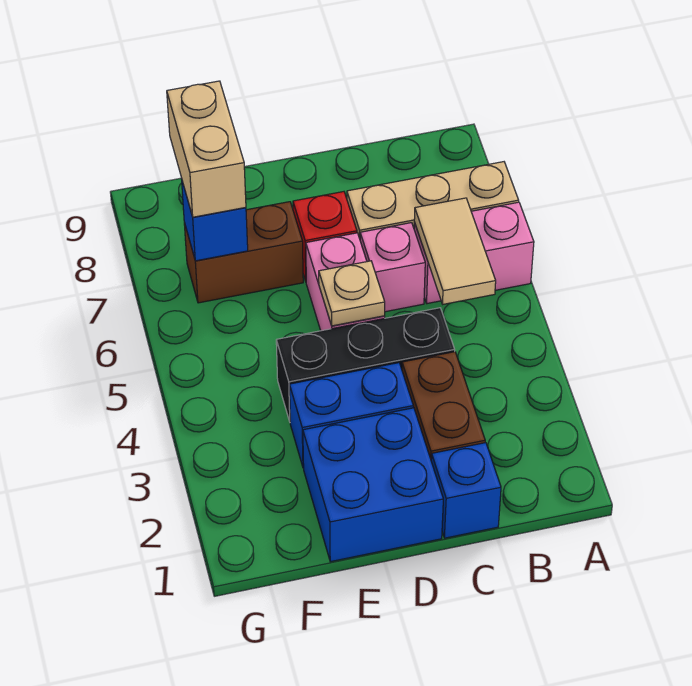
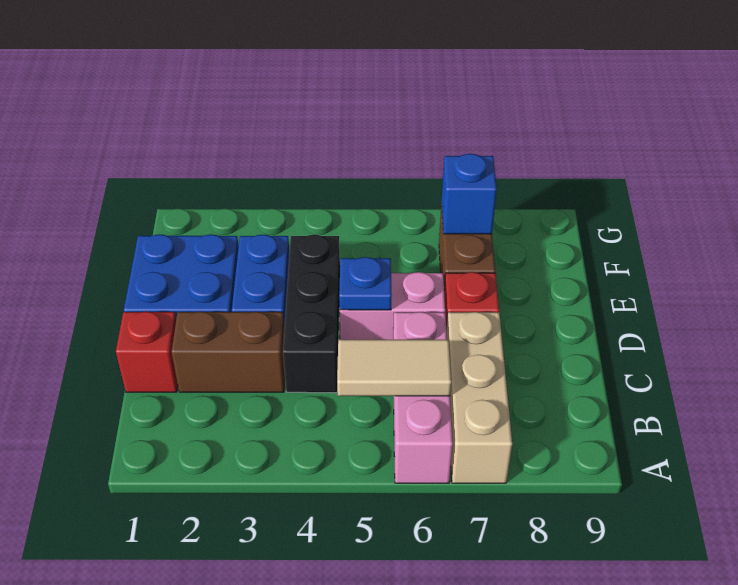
blue 1x1 brick [431,443,501,538] -> red 1x1 brick [116,311,178,392]
tan 1x1 plate [319,261,385,326] -> blue 1x1 plate [339,257,392,310]
tan 1x2 brick [167,81,246,217] -> none

